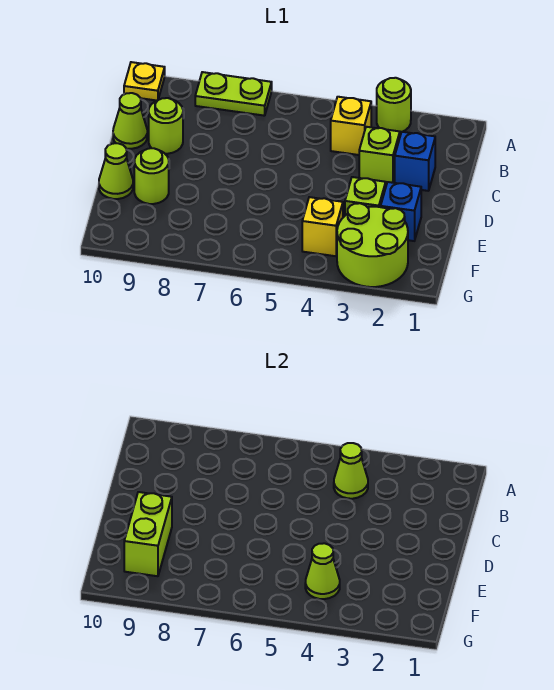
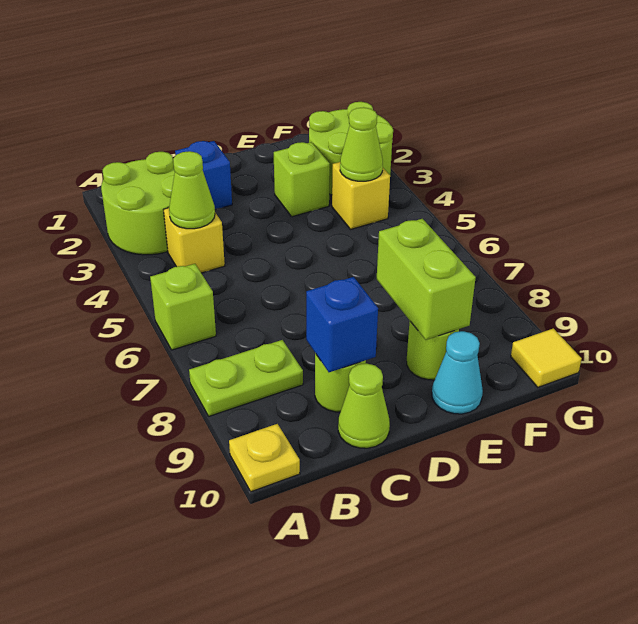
lime 1x1 round brick [377,78,411,133] -> lime 2x2 round brick [101,152,175,255]
lime 1x2 plate [195,72,272,116] -> lime 1x2 plate turned to [189,340,303,416]
lime 1x1 brick [359,127,400,185] -> lime 1x1 brick moved to [150,264,216,350]
blue 1x1 brick [381,182,421,241] -> blue 1x1 brick moved to [306,277,378,372]
lime 1x2 brick [124,492,172,576] -> lime 1x2 brick turned to [377,219,476,340]
lime 1x1 cone [99,143,133,199] -> cyan 1x1 cone [432,331,483,414]
none -> yellow 1x1 tile [511,328,582,387]

